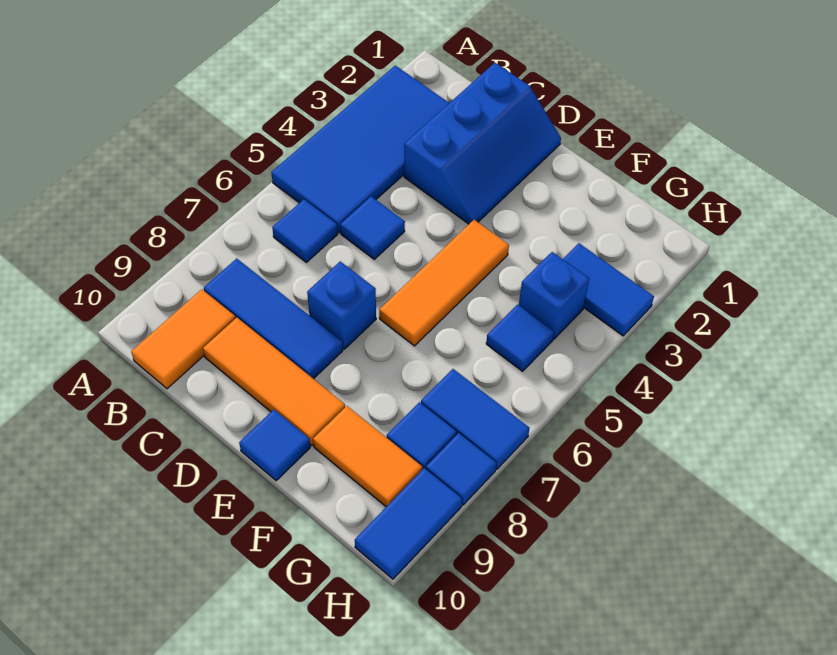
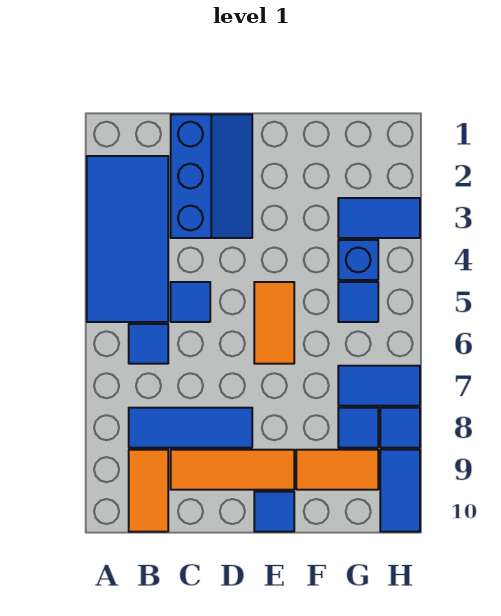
blue 1x1 brick [307,261,376,349] -> none
orange 1x3 tile [379,220,509,346] -> orange 1x2 tile [254,282,294,364]

